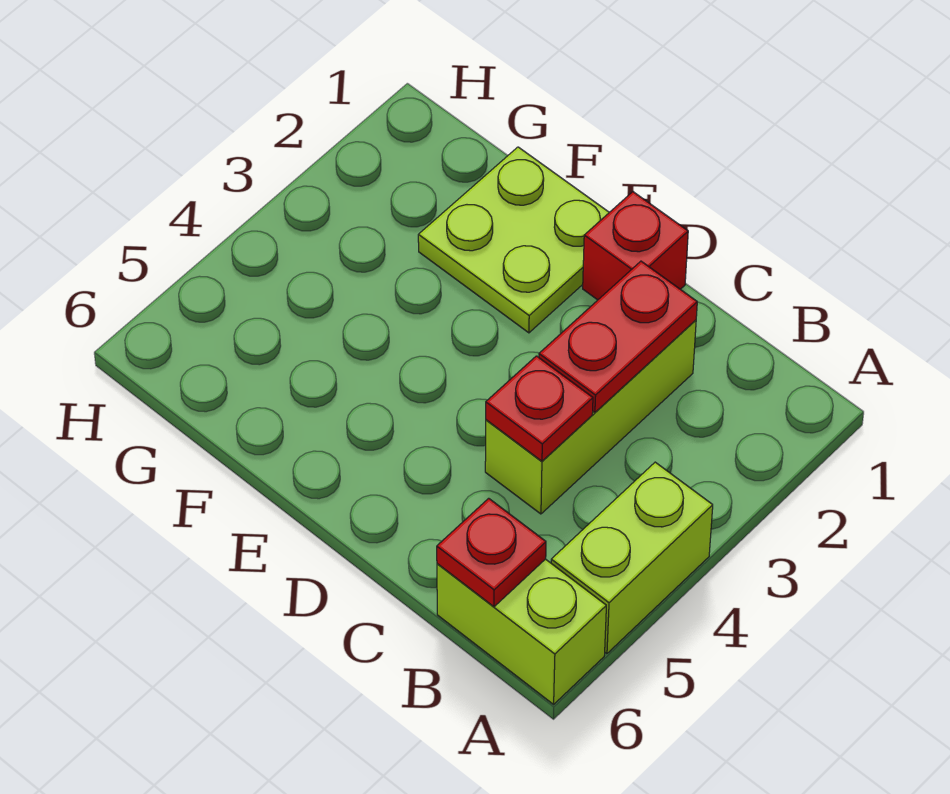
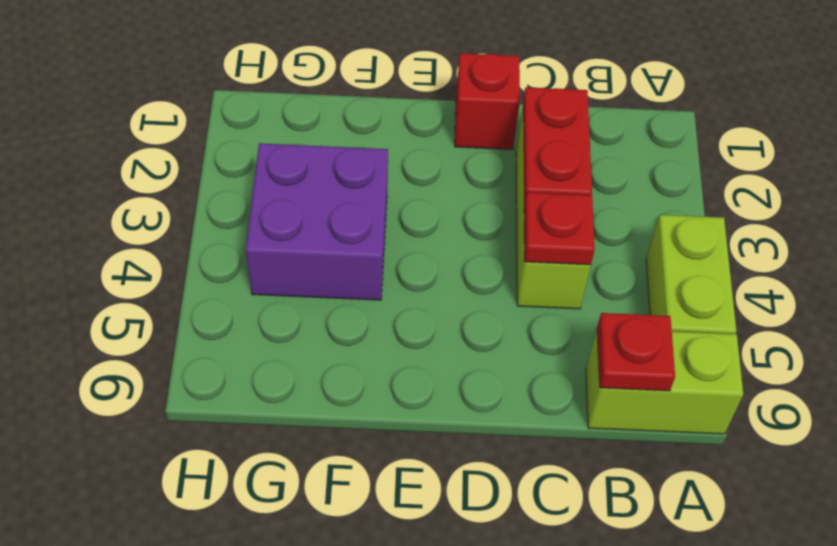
lime 2x2 plate [418,147,609,333] -> none
none -> purple 2x2 brick [246,143,388,300]

